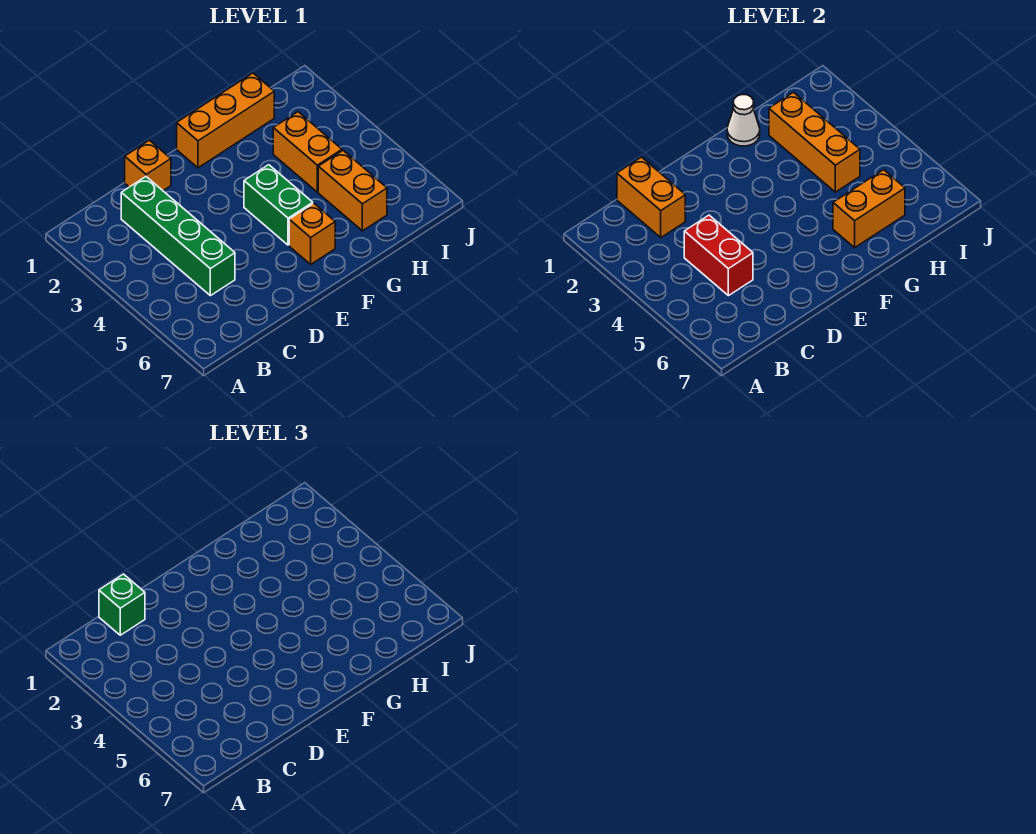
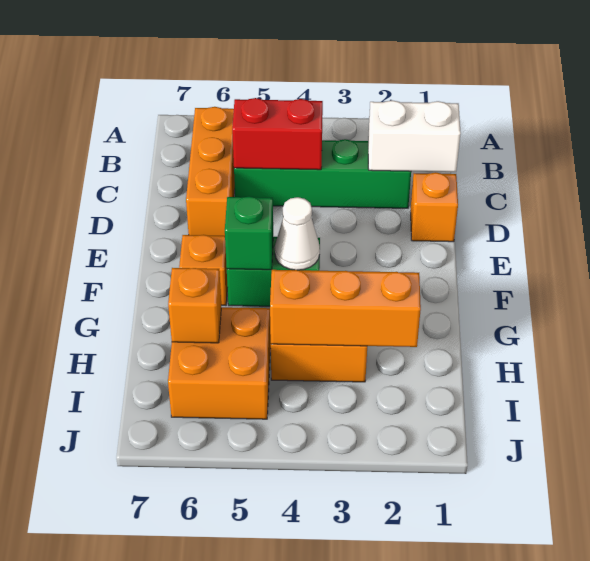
orange 1x2 brick [617,157,685,238] -> white 1x2 brick [368,100,461,172]
green 1x1 brick [99,574,145,635] -> green 1x1 brick moved to [225,196,273,270]
orange 1x3 brick [177,73,274,168] -> orange 1x3 brick moved to [186,107,235,236]
white 1x1 cone [727,95,760,146] -> white 1x1 cone moved to [275,197,320,270]
orange 1x2 brick [833,170,905,248] -> orange 1x1 brick [168,268,221,343]
orange 1x2 brick [318,151,387,231] -> orange 2x2 brick [168,307,271,419]

